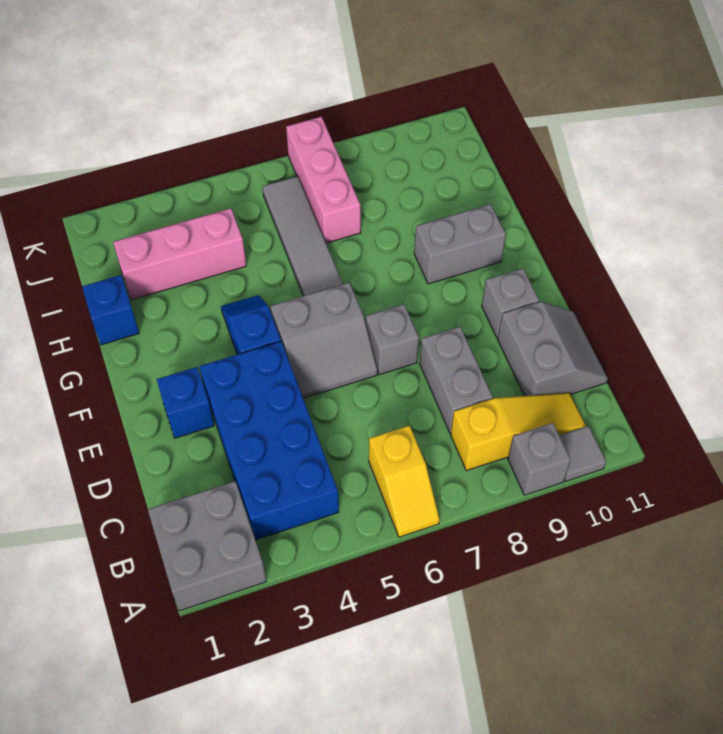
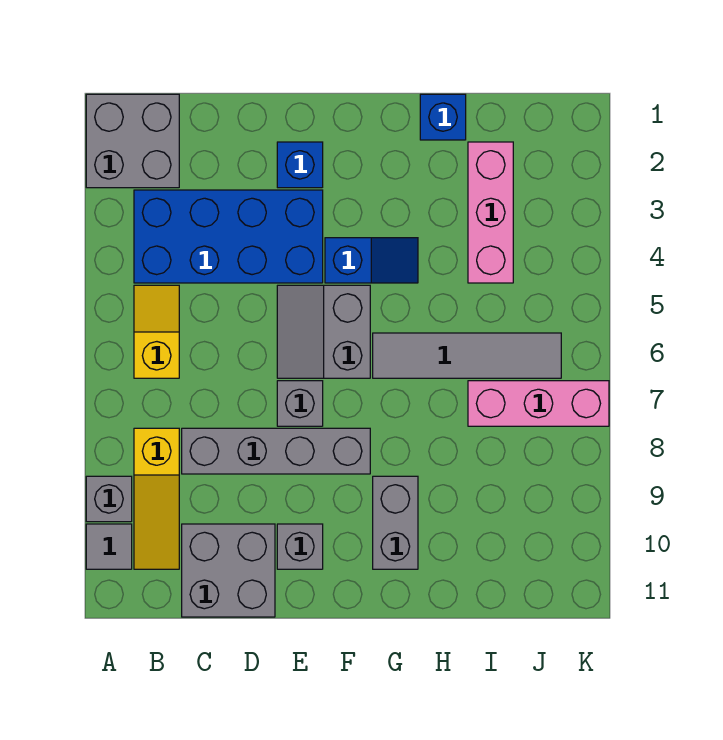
yellow 1x2 slope [369,426,440,537] -> yellow 1x2 slope turned to [134,285,179,378]
grey 1x2 brick [420,327,493,433] -> grey 1x4 brick [182,428,370,474]
grey 2x2 slope [498,302,608,396] -> grey 2x2 brick [182,524,275,617]

